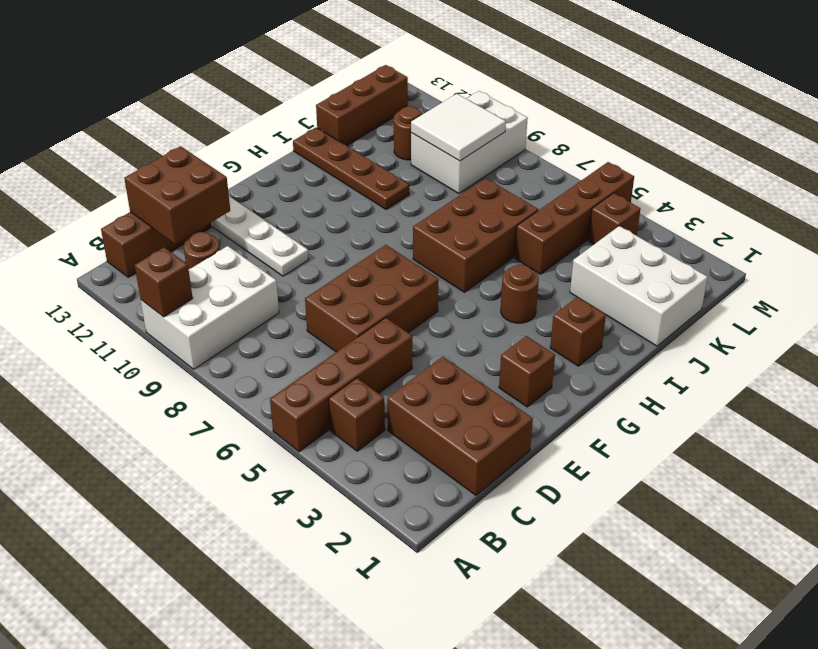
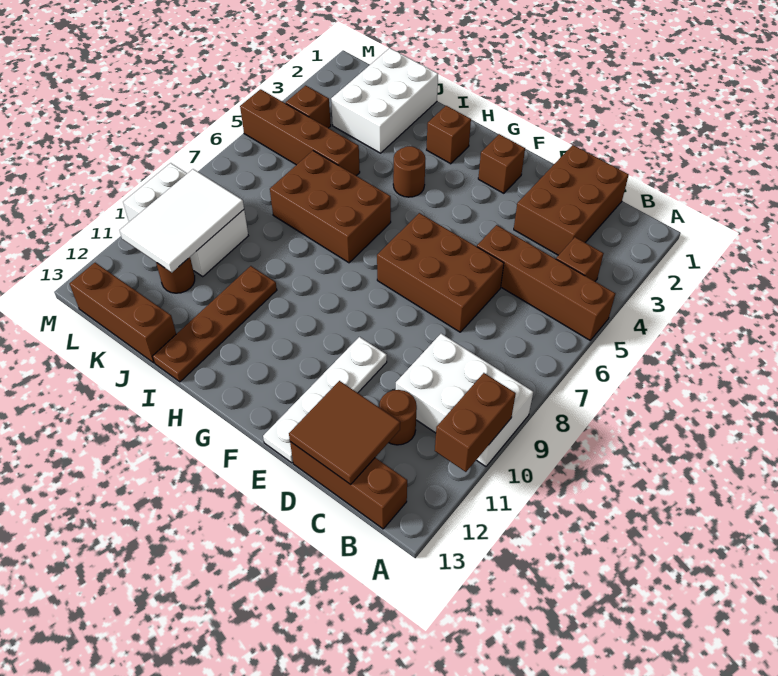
brown 1x1 brick [135,247,193,317] -> brown 1x2 brick [435,373,516,472]
brown 2x2 brick [124,146,230,244] -> brown 2x2 tile [289,381,400,484]
white 2x2 tile [411,94,506,161] -> white 2x3 tile [120,169,244,272]

